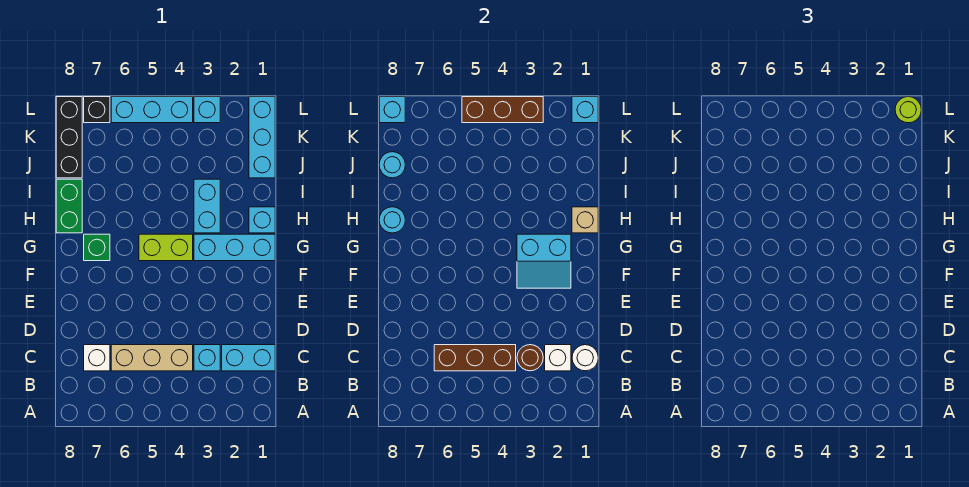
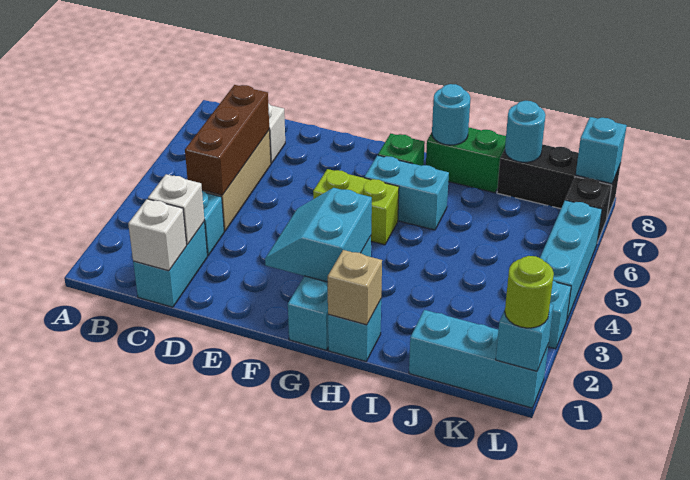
white 1x1 round brick [572,345,598,371] -> white 1x1 brick [128,199,187,271]
brown 1x1 round brick [517,345,543,371] -> none
lime 1x2 brick [139,234,193,261] -> lime 1x2 brick turned to [313,169,399,245]
cyan 1x2 brick [194,179,220,233] -> cyan 1x2 brick moved to [364,155,449,230]
brown 1x3 brick [462,97,543,123] -> none

